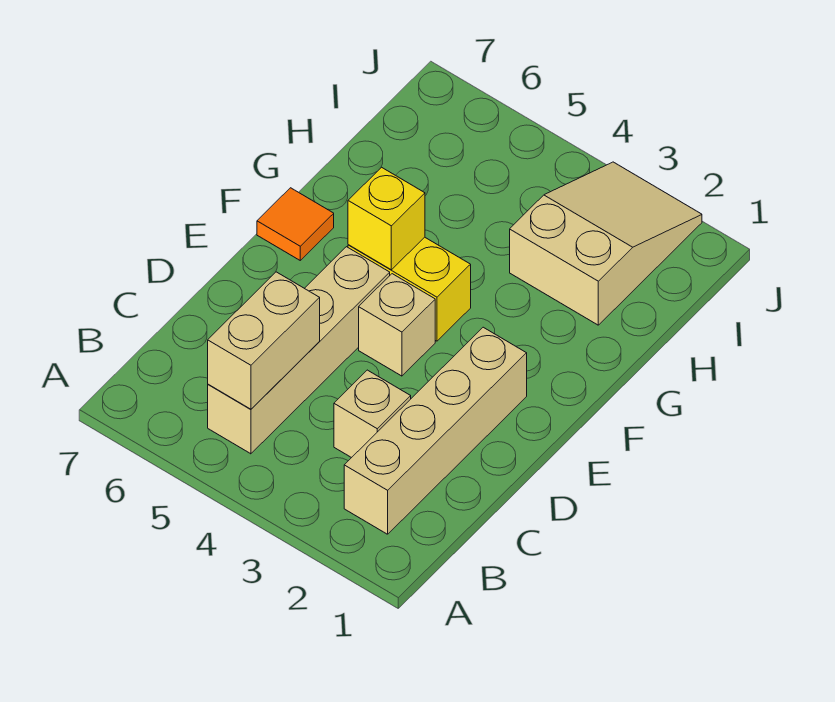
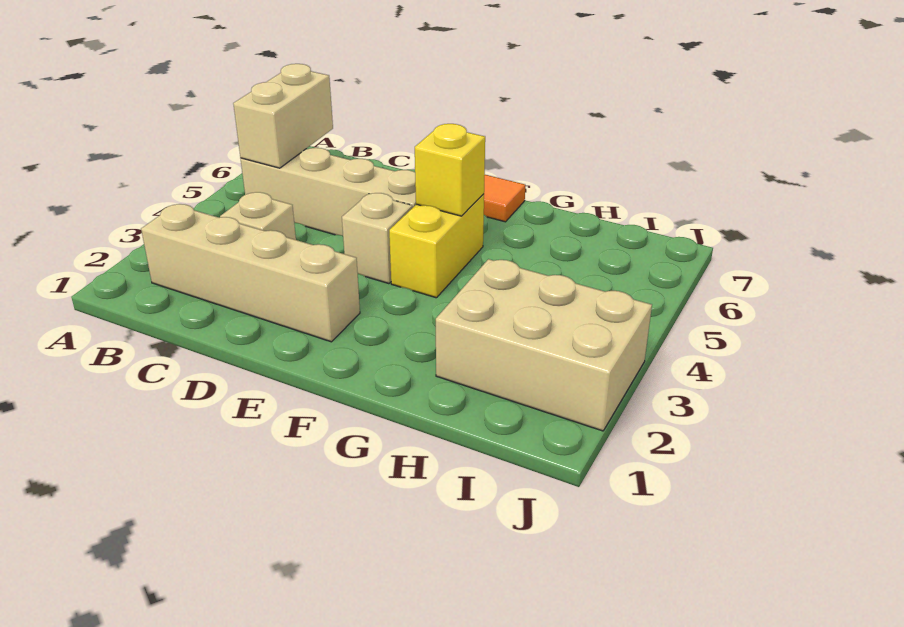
tan 1x2 brick [208,272,320,409] -> tan 1x2 brick turned to [233,64,333,168]
tan 2x3 slope [510,162,702,325] -> tan 2x3 brick [436,259,652,431]

